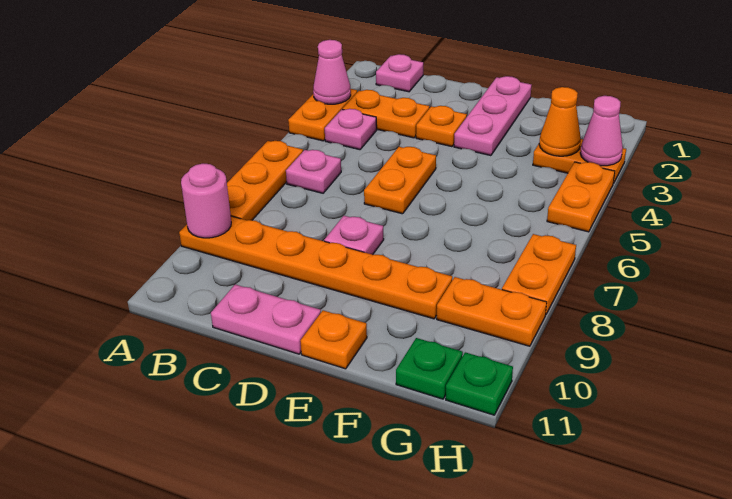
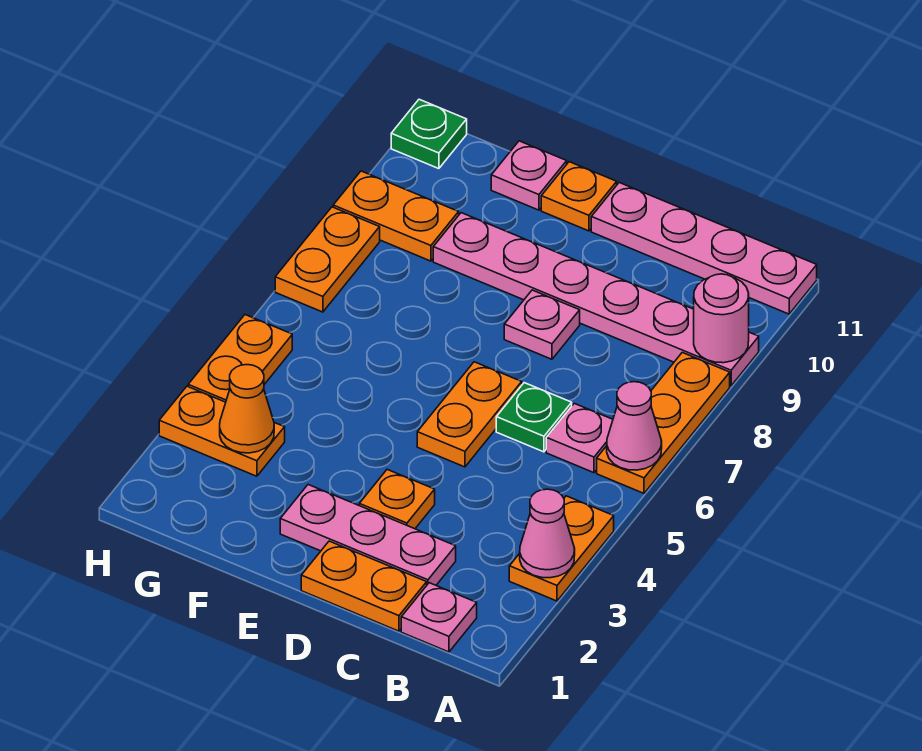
orange 1x6 plate [179,216,452,319] -> pink 1x6 plate [433,213,759,386]
orange 1x2 plate [343,90,429,138] -> orange 1x2 plate moved to [301,541,427,631]
pink 1x1 plate [325,109,377,150] -> pink 1x1 plate moved to [491,141,567,210]
pink 1x2 plate [211,284,321,354] -> pink 1x4 plate [591,183,817,314]
pink 1x3 plate [454,76,532,156] -> pink 1x3 plate turned to [280,485,456,585]
green 1x1 plate [396,338,463,399] -> green 1x1 plate moved to [496,383,572,452]
pink 1x1 cone [580,96,623,166] -> pink 1x1 cone moved to [607,382,662,470]

